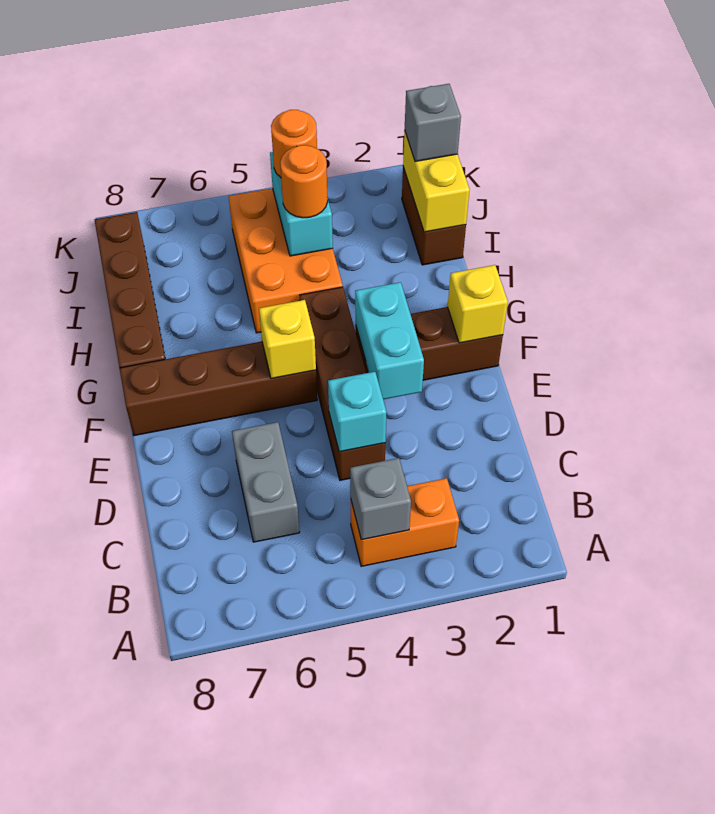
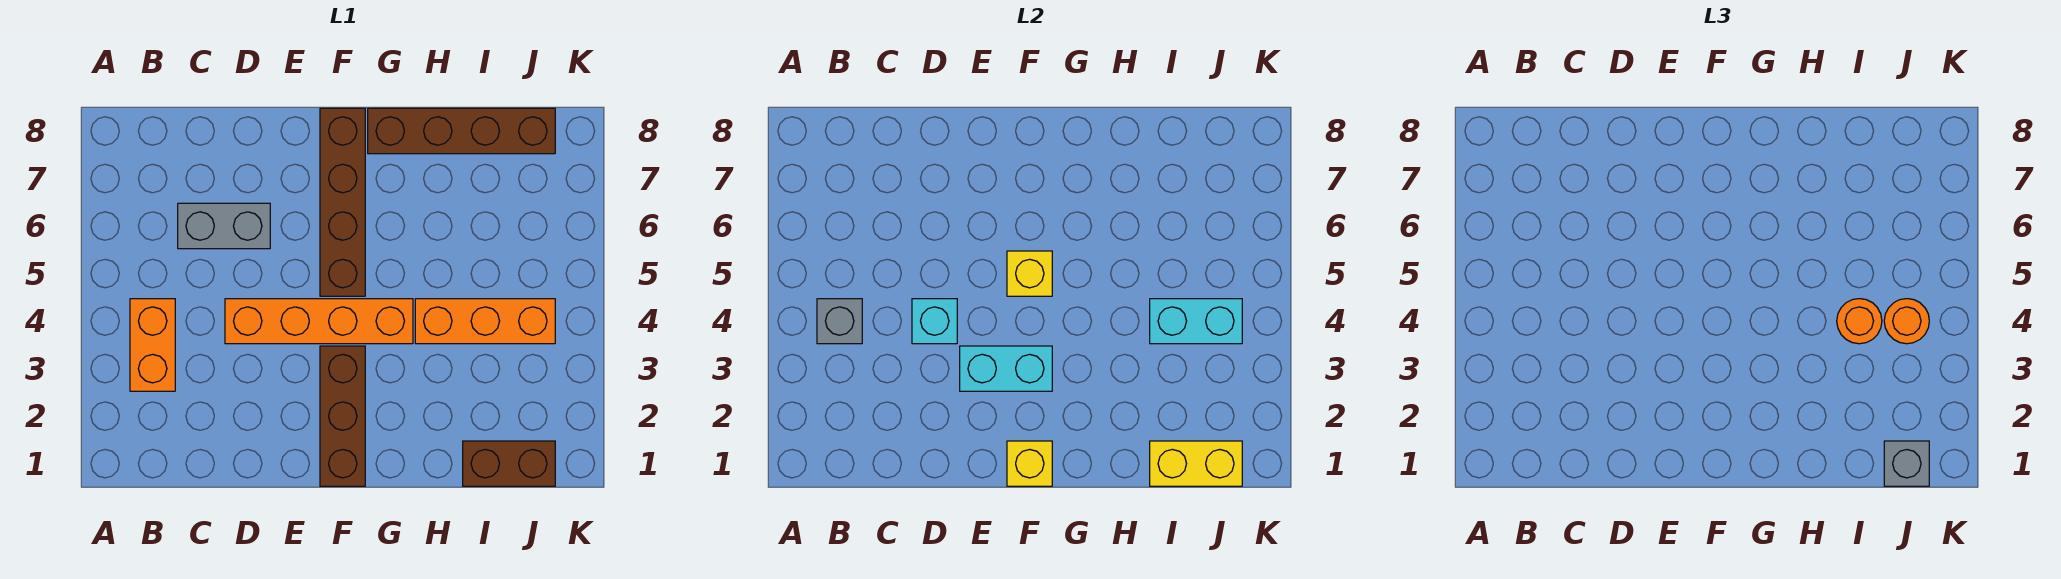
brown 1x4 brick [300,287,386,480] -> orange 1x4 brick [225,299,413,344]
orange 2x3 brick [229,188,343,333] -> orange 1x3 brick [415,299,555,344]

